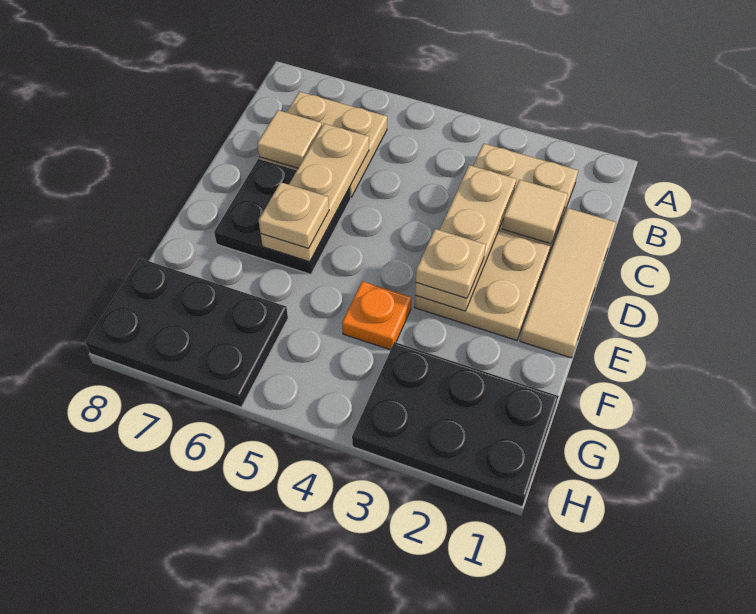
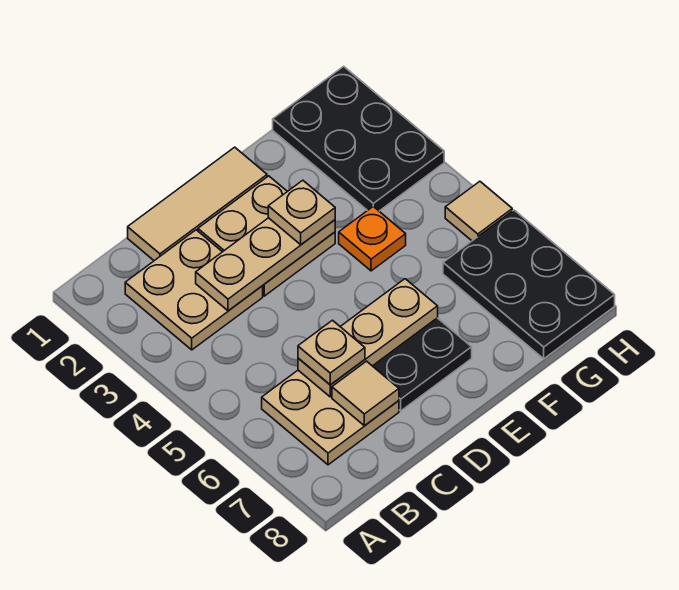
tan 1x1 tile [502,180,568,244] -> tan 1x1 tile moved to [445,181,512,241]
tan 1x1 plate [259,182,329,249] -> tan 1x1 plate moved to [298,320,365,385]

